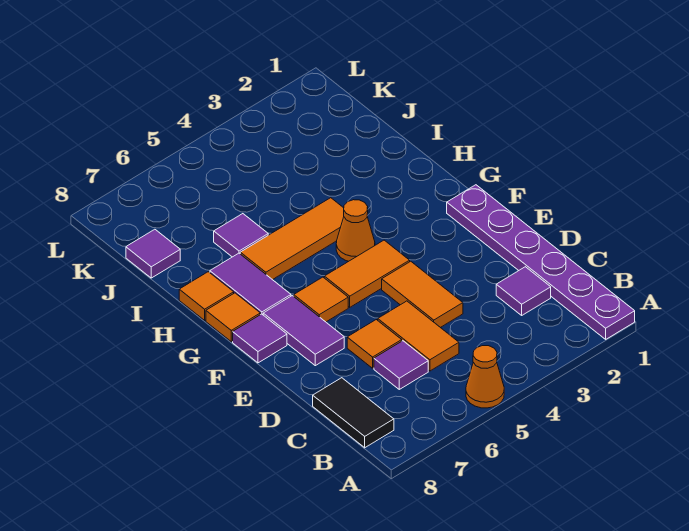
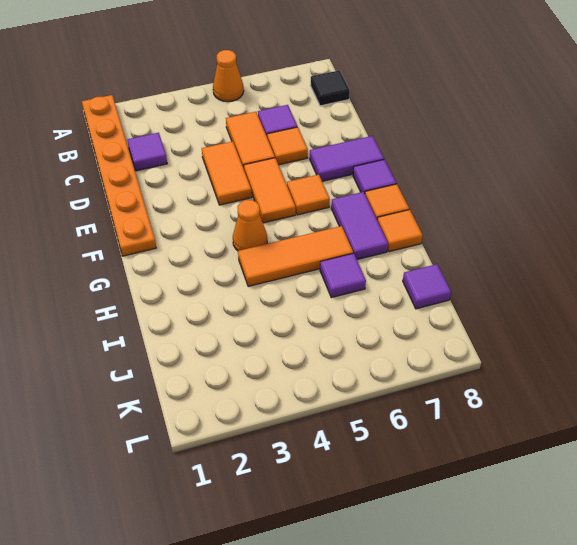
purple 1x6 plate [447,185,635,339] -> orange 1x6 plate [82,95,156,256]
black 1x2 tile [313,378,394,448] -> black 1x1 tile [310,70,350,106]
purple 1x2 tile [263,296,344,366] -> purple 1x2 tile turned to [310,136,384,181]
orange 1x2 tile [324,240,410,307] -> orange 1x2 tile turned to [244,158,296,223]

